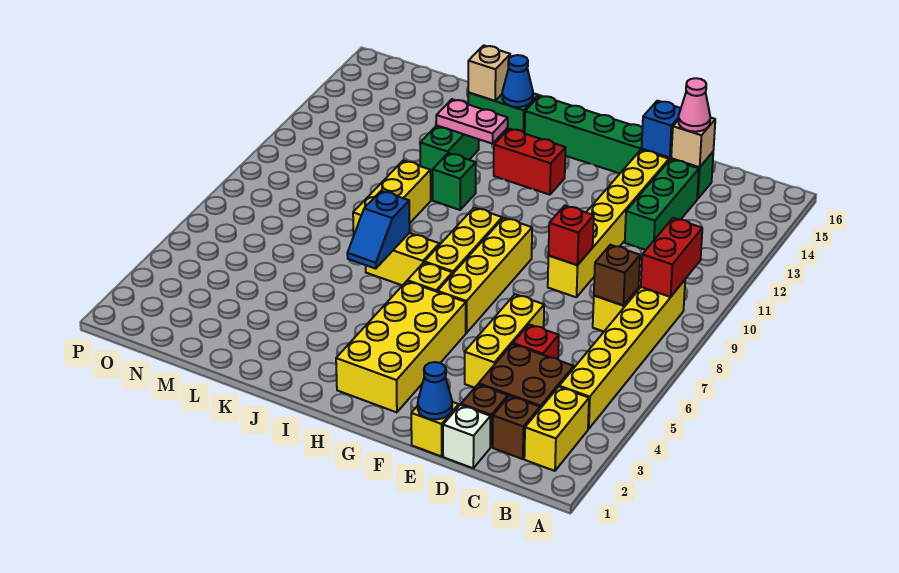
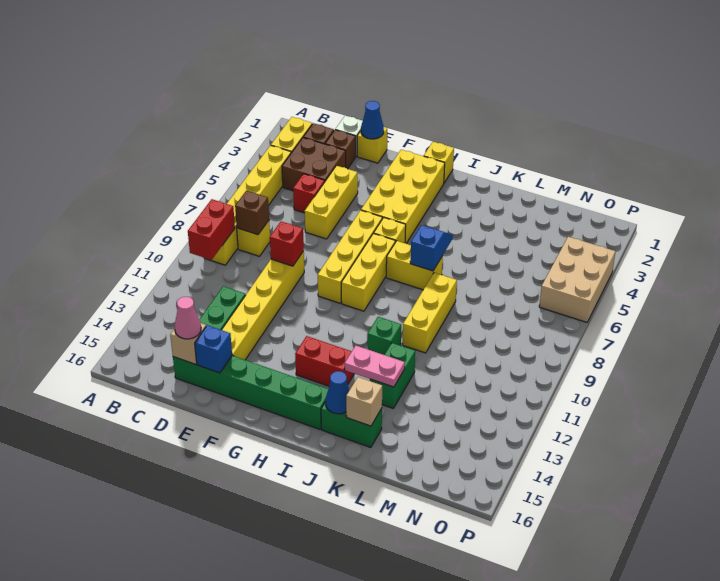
none -> yellow 1x1 brick [424,142,454,183]
none -> tan 2x3 brick [539,237,615,322]

